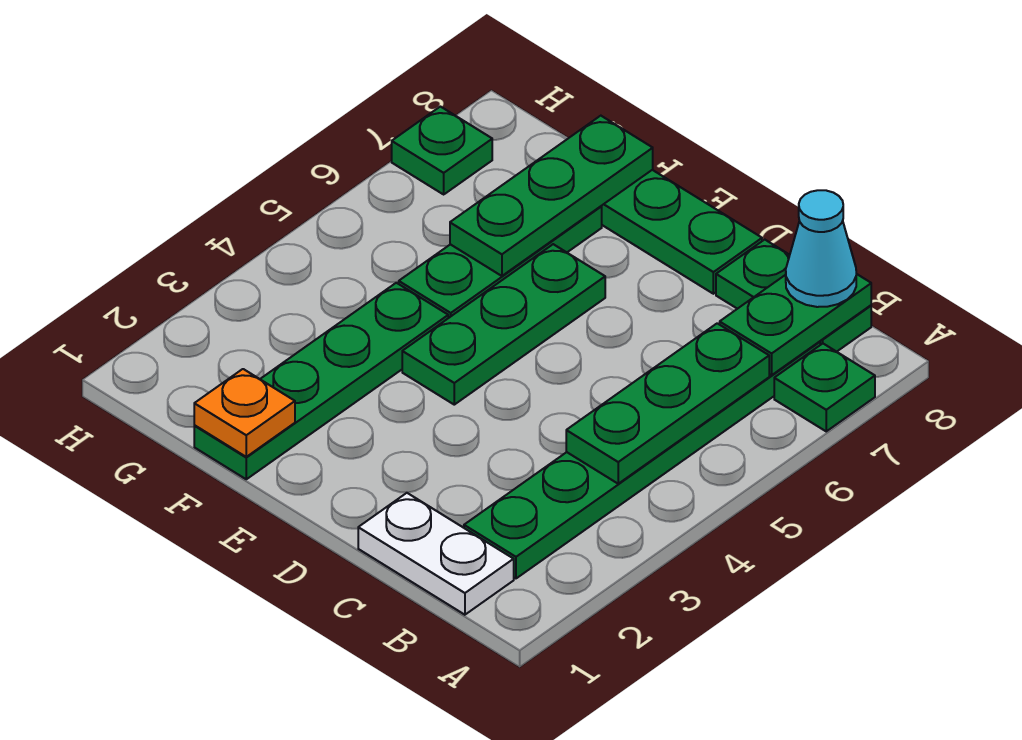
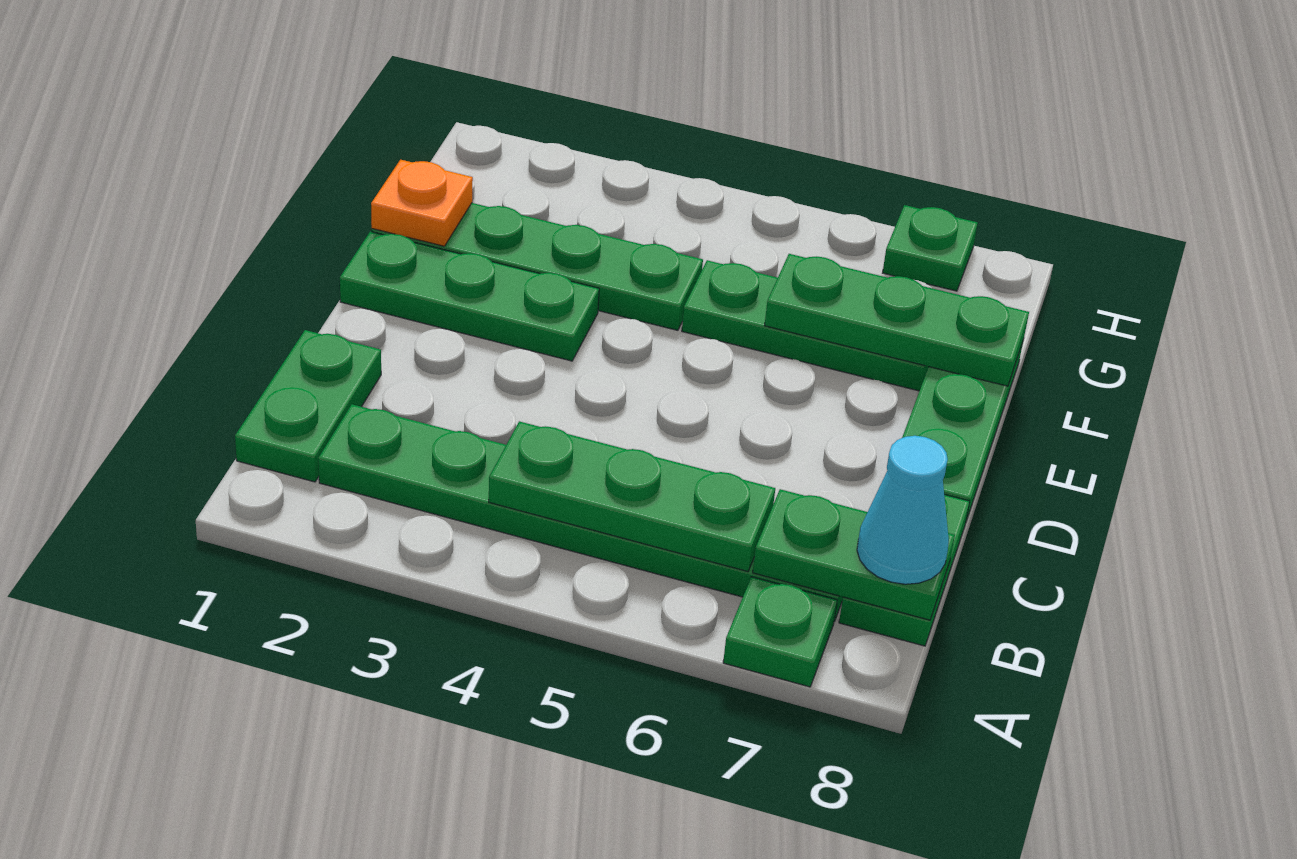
white 1x2 plate [358,493,514,615] -> green 1x2 plate [235,330,381,482]
green 1x3 plate [402,244,605,405] -> green 1x3 plate moved to [340,231,599,361]

